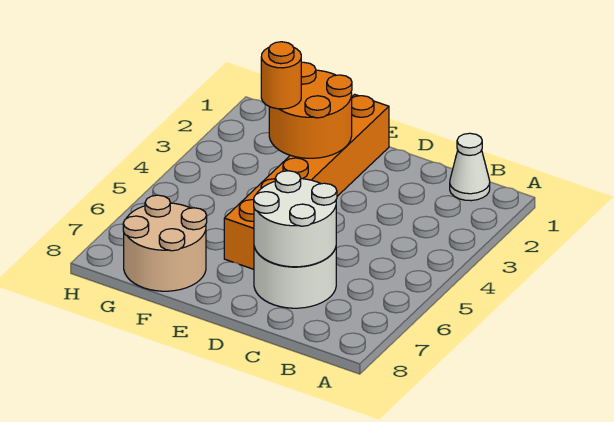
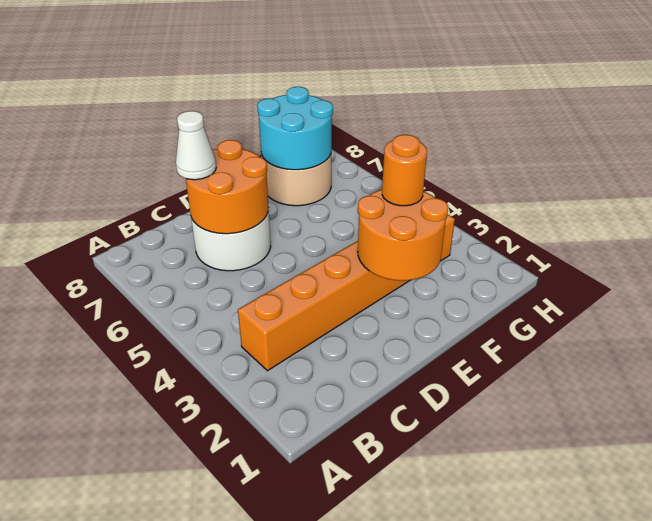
white 1x1 cone [450,133,490,201] -> white 1x1 cone moved to [176,111,216,180]
white 2x2 round brick [254,171,337,267] -> orange 2x2 round brick [186,140,269,234]
orange 1x6 brick [224,94,389,269] -> orange 1x6 brick turned to [238,214,455,371]
none -> cyan 2x2 round brick [257,87,333,170]

